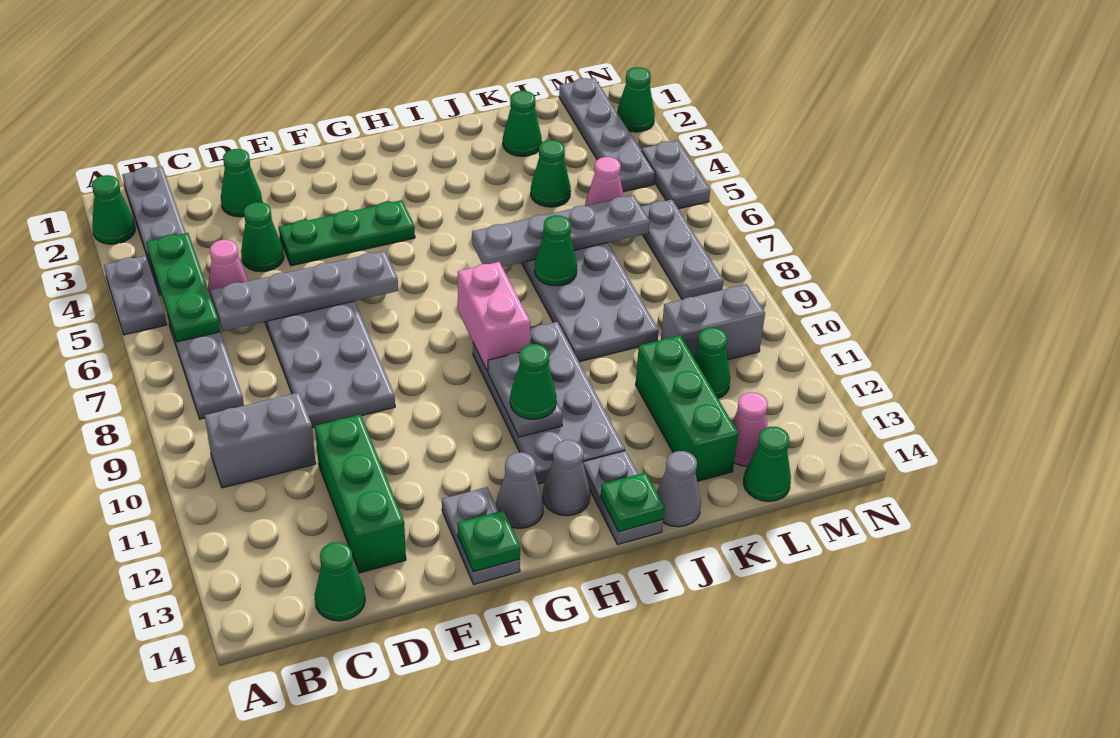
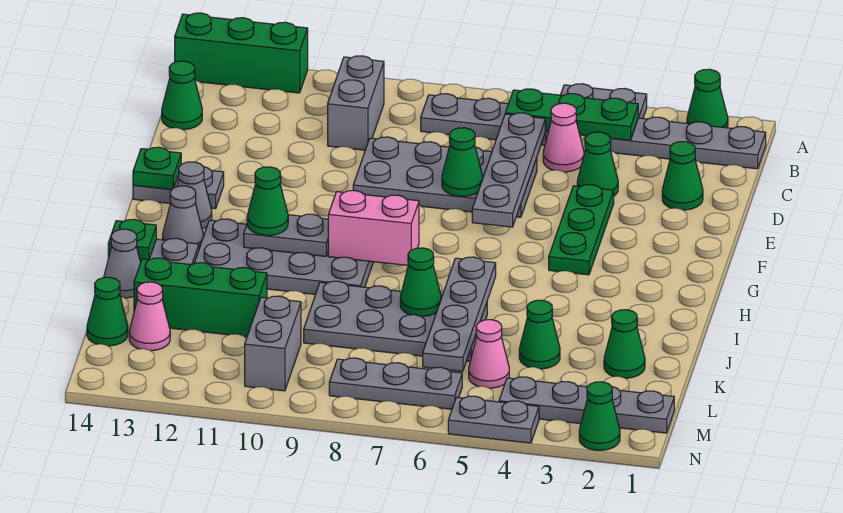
green 1x3 brick [315,415,406,573] -> green 1x3 brick moved to [175,13,308,93]
green 1x1 cone [693,328,730,398] -> green 1x1 cone moved to [442,128,483,196]

